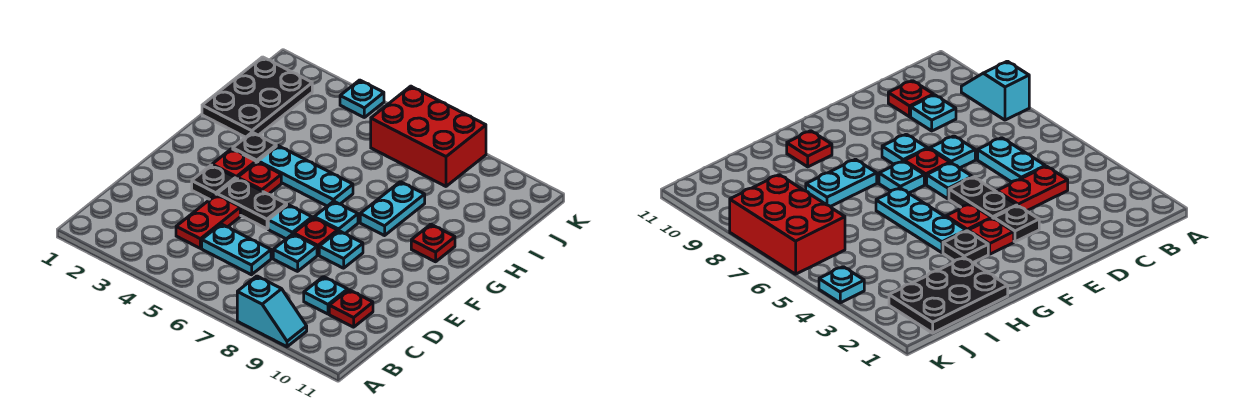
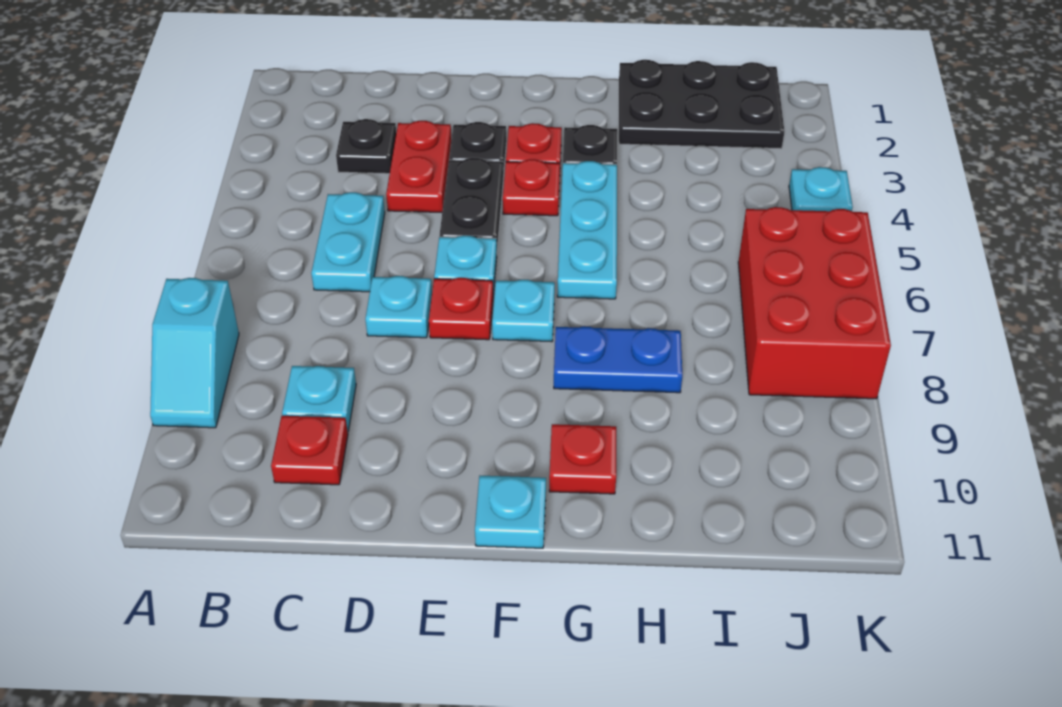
none -> black 1x1 plate [336,119,396,174]
red 1x2 plate [176,195,240,248] -> red 1x2 plate turned to [386,121,451,213]
cyan 1x1 plate [319,231,363,268] -> cyan 1x1 plate moved to [475,476,546,548]
cyan 1x2 plate [360,182,425,236] -> blue 1x2 plate [554,326,682,393]

